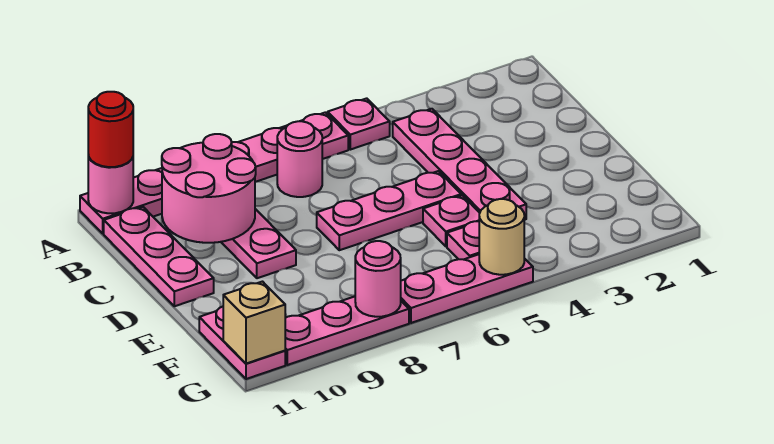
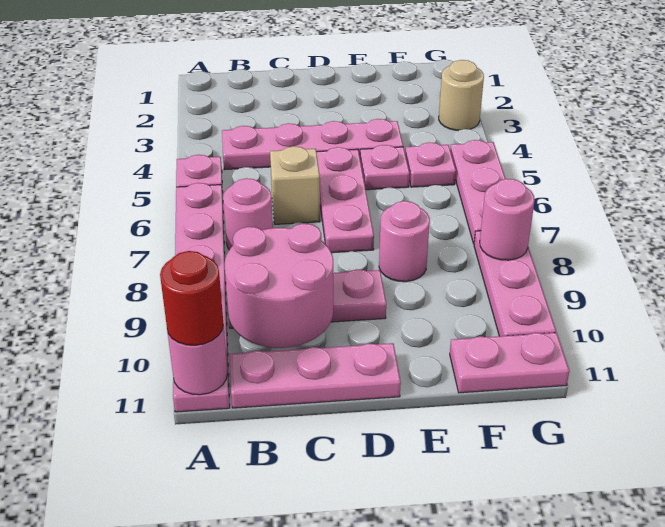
none -> pink 1x1 round brick [379,201,430,282]
tan 1x1 round brick [479,199,524,275] -> tan 1x1 round brick moved to [439,60,484,131]
tan 1x1 brick [223,282,285,364] -> tan 1x1 brick moved to [270,146,320,224]

